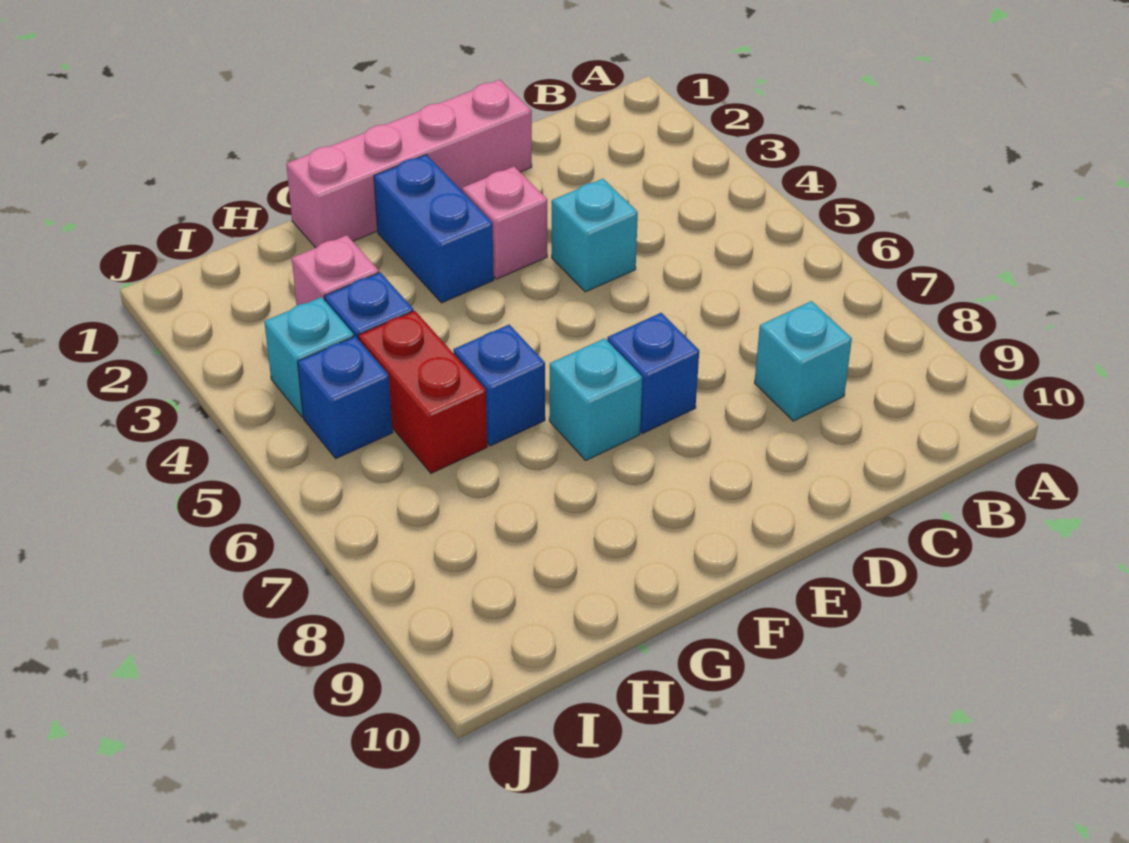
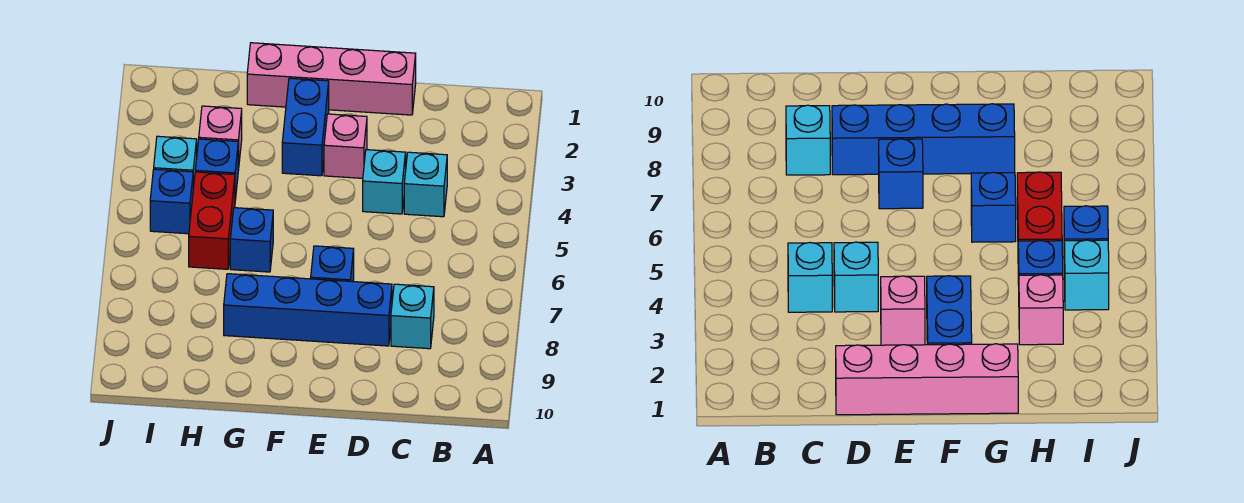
none -> blue 1x4 brick [224,274,392,346]
cyan 1x1 brick [549,338,642,460] -> cyan 1x1 brick moved to [404,152,447,217]

